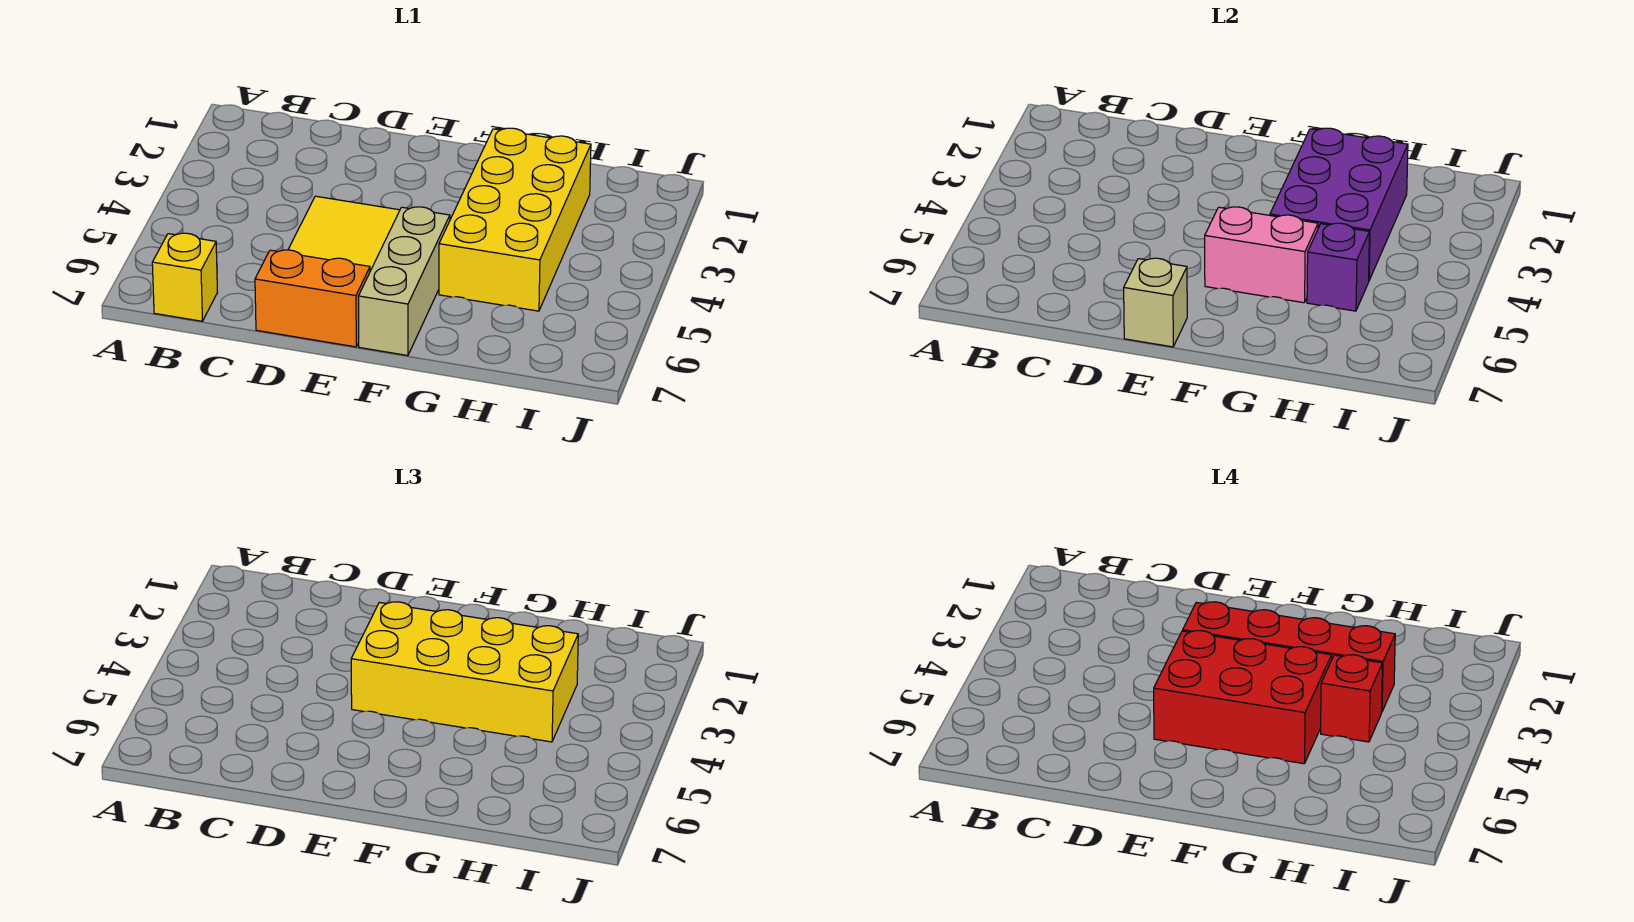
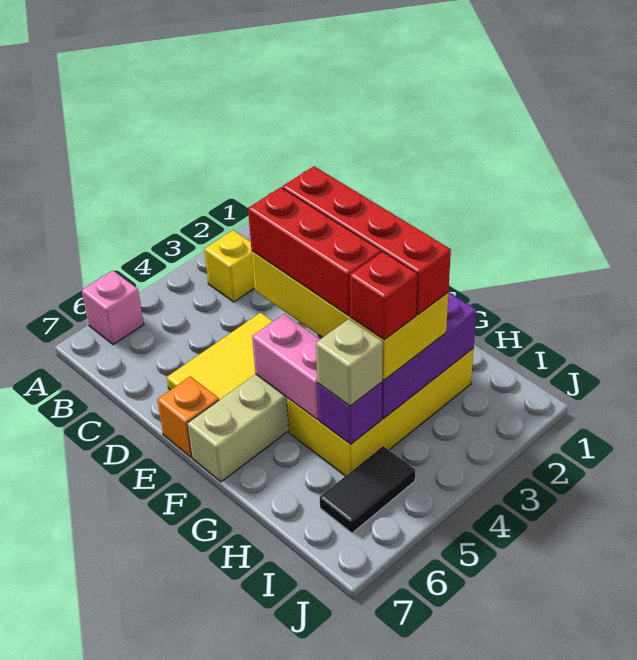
none -> pink 1x1 brick [82,271,144,345]
yellow 1x1 brick [152,233,217,321] -> yellow 1x1 brick moved to [204,230,254,302]
orange 1x2 brick [255,250,370,347] -> orange 1x1 brick [157,376,219,457]
red 2x3 brick [1154,631,1331,764] -> red 1x3 brick [248,187,381,316]
tan 1x1 brick [1124,258,1187,347] -> tan 1x1 brick moved to [316,319,383,406]
none -> black 1x2 tile [320,446,415,533]

